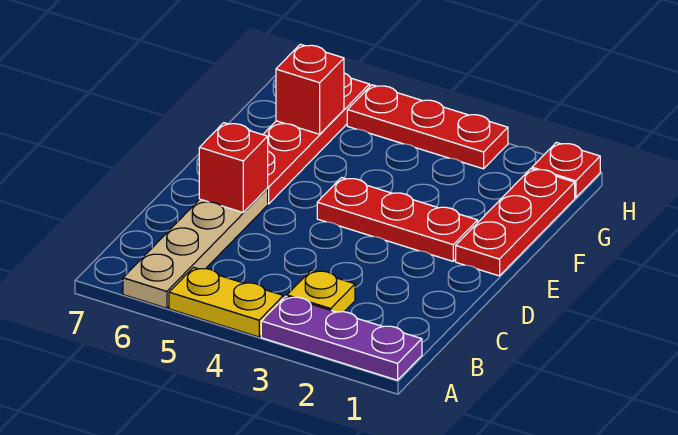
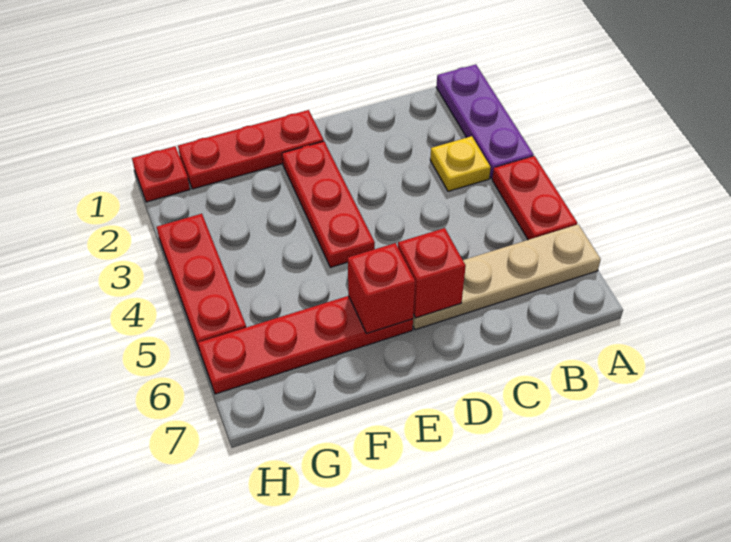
yellow 1x2 plate [169,267,283,337] -> red 1x2 plate [492,156,577,240]
red 1x1 brick [276,44,344,134] -> red 1x1 brick moved to [348,243,415,334]

